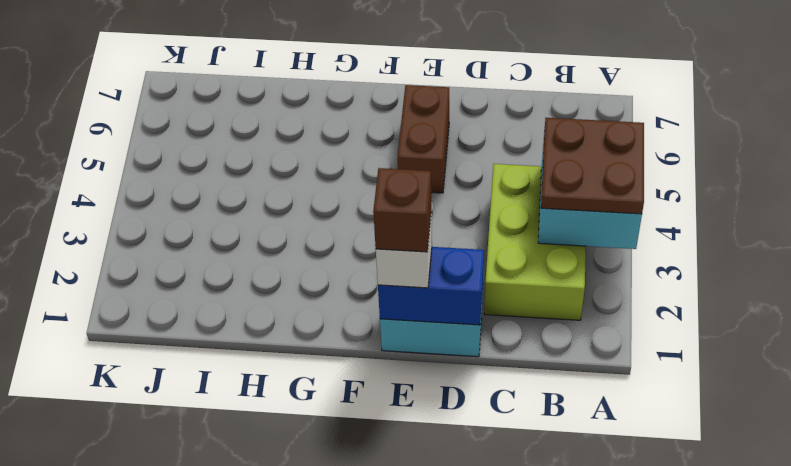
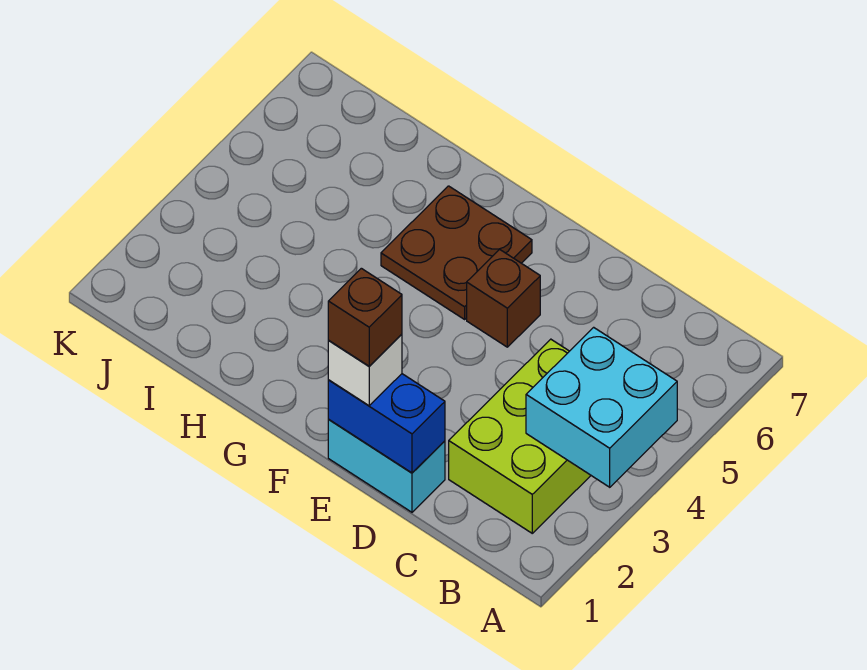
brown 2x2 plate [541,118,644,214] -> brown 2x2 plate moved to [381,186,532,319]
brown 1x2 brick [398,85,449,193] -> brown 1x1 brick [467,249,540,347]

